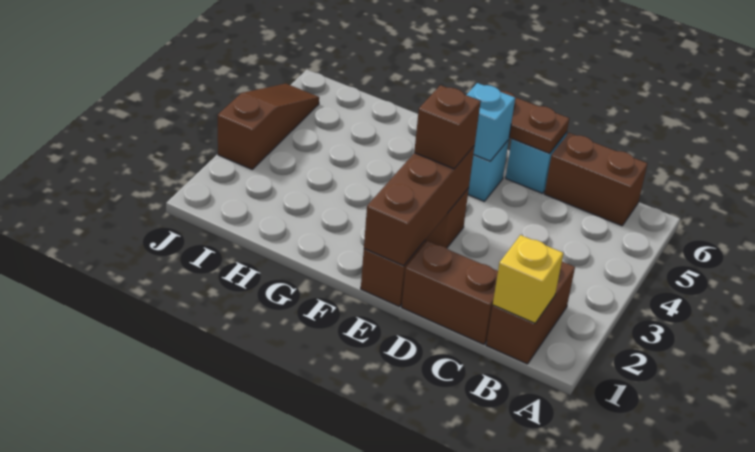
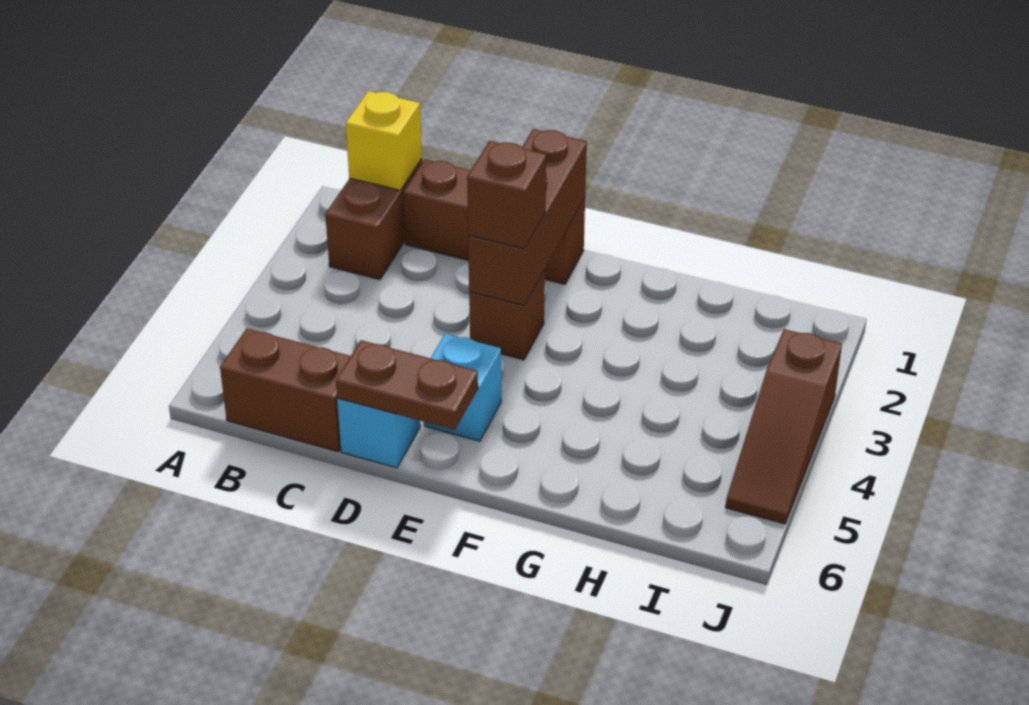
cyan 1x1 brick [467,83,515,161] -> none

